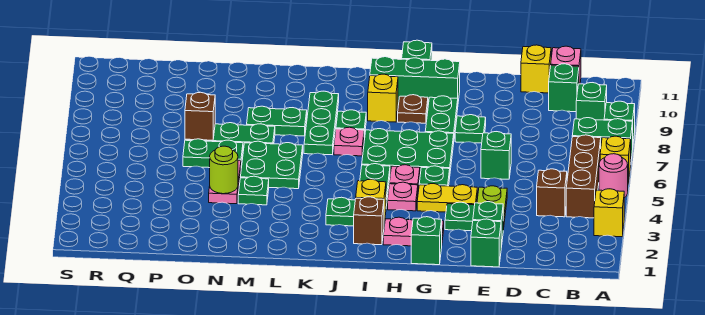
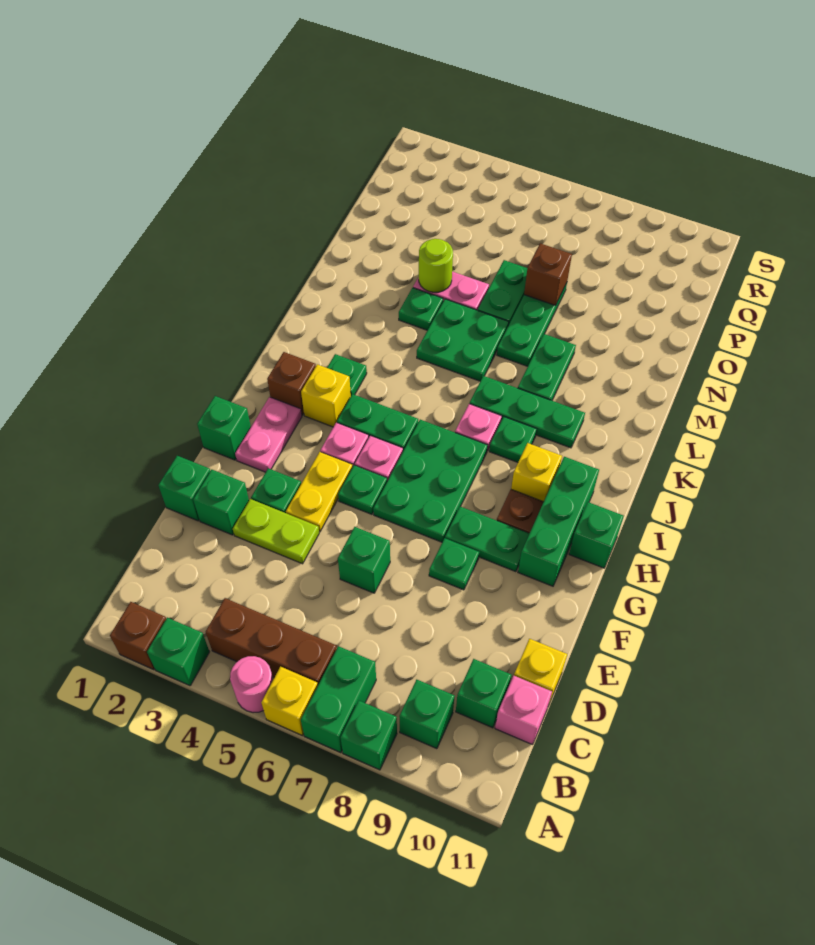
yellow 1x1 brick [594,189,624,237] -> green 1x1 brick [147,618,209,686]
brown 1x1 brick [537,169,567,217] -> brown 1x1 brick moved to [110,602,166,670]

